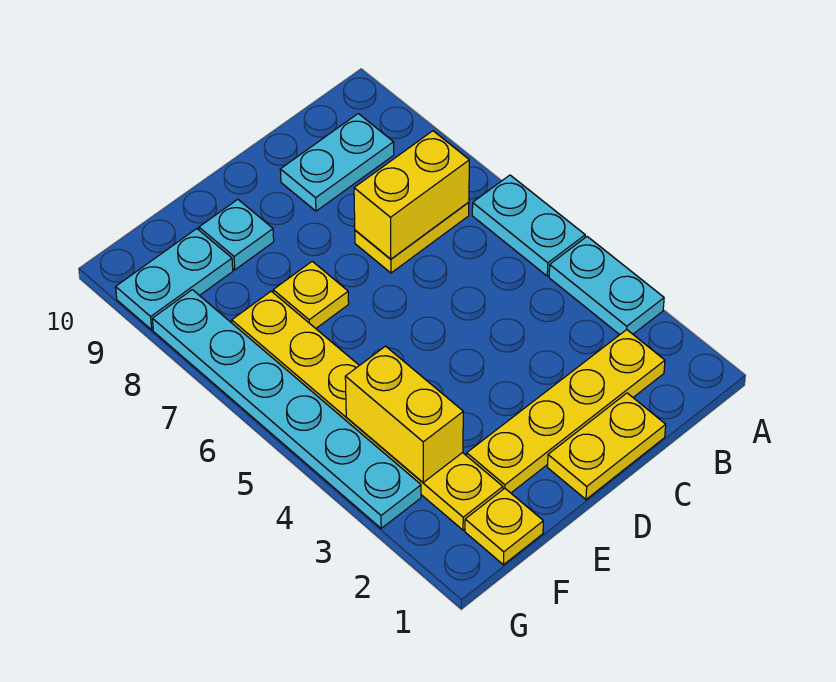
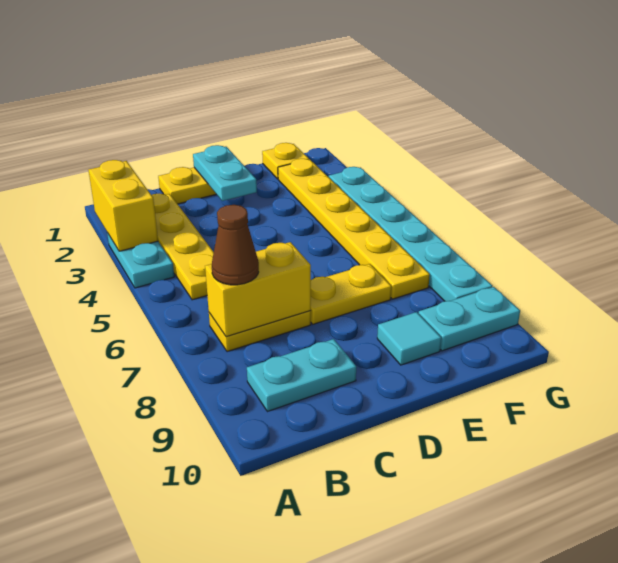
cyan 1x2 plate [472,175,585,276] -> cyan 1x2 plate moved to [193,145,257,201]
yellow 1x4 plate [467,330,665,493] -> yellow 1x4 plate turned to [152,193,214,300]
none -> brown 1x1 cone [212,205,259,285]
yellow 1x1 plate [273,261,349,328] -> yellow 1x2 plate [311,264,391,324]
cyan 1x1 plate [199,199,274,270] -> cyan 1x1 tile [377,312,441,365]
yellow 1x2 brick [345,346,463,482] -> yellow 1x2 brick moved to [88,160,158,251]

